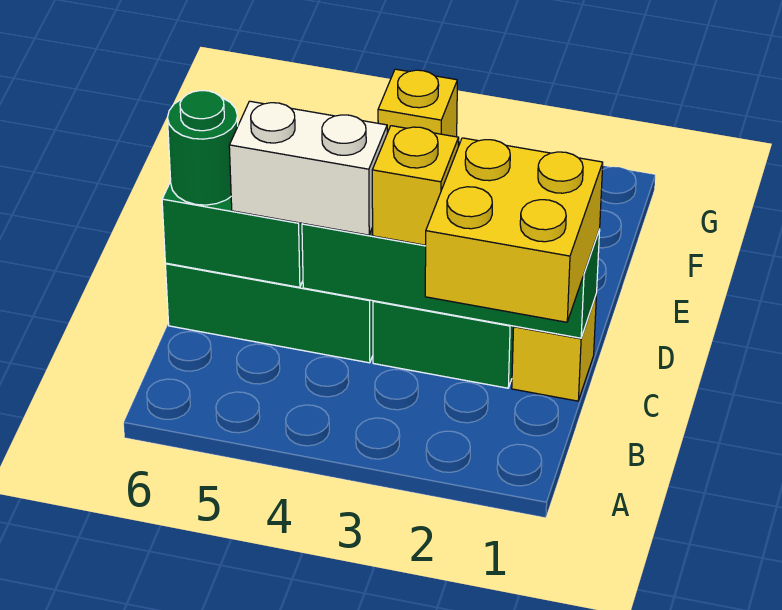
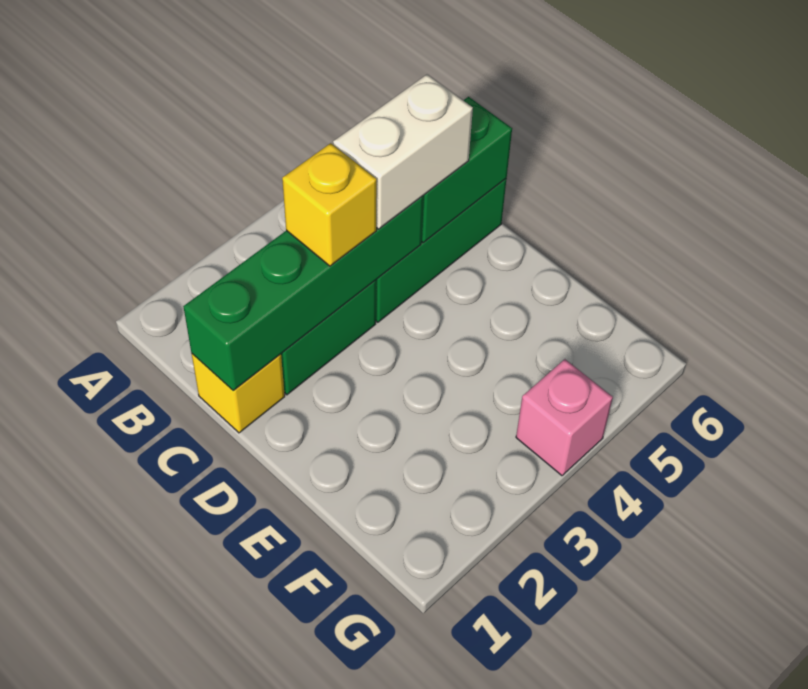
yellow 2x2 brick [425,138,603,322] -> none
green 1x1 round brick [168,91,238,205] -> none
yellow 1x1 brick [378,69,457,137] -> pink 1x1 brick [516,359,613,476]

